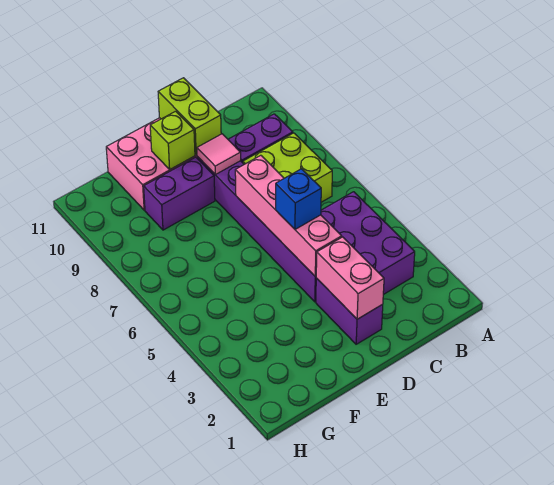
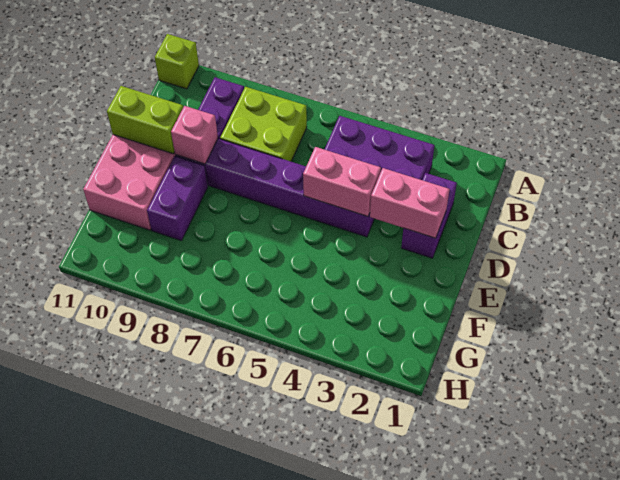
purple 1x2 brick [316,278,383,344] -> purple 1x2 brick turned to [401,173,457,258]
pink 1x4 brick [235,155,342,277] -> pink 1x2 brick [303,147,381,216]
blue 1x1 brick [276,169,321,229] -> none
pink 1x1 tile [197,134,241,175] -> pink 1x1 brick [171,106,218,164]
lime 1x1 brick [150,111,195,169] -> lime 1x1 brick moved to [155,34,199,89]

